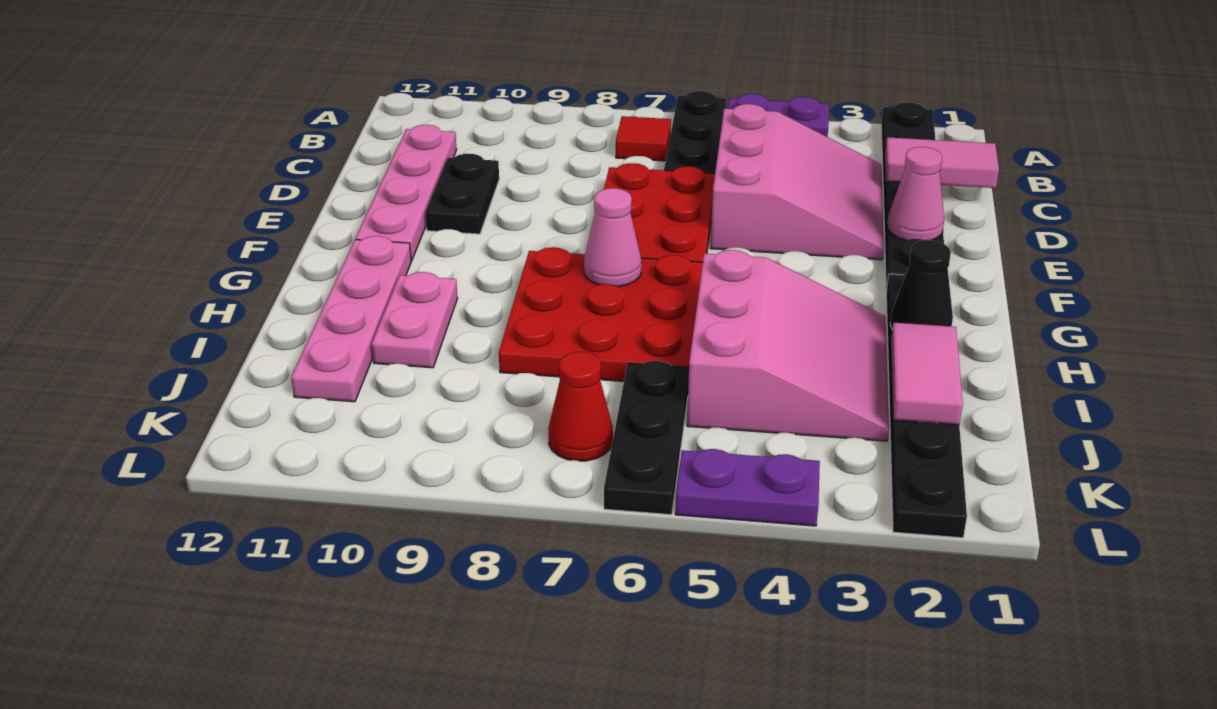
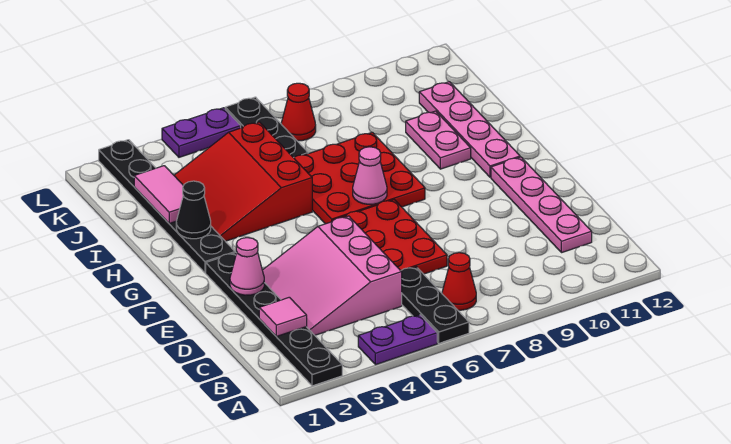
red 1x1 tile [616,116,671,161] -> red 1x1 cone [442,253,476,310]
pink 1x2 tile [885,137,999,188] -> pink 1x1 tile [259,297,307,336]
black 1x2 plate [425,154,499,234] -> none
pink 3x3 slope [687,250,889,441] -> red 3x3 slope [174,122,312,241]

